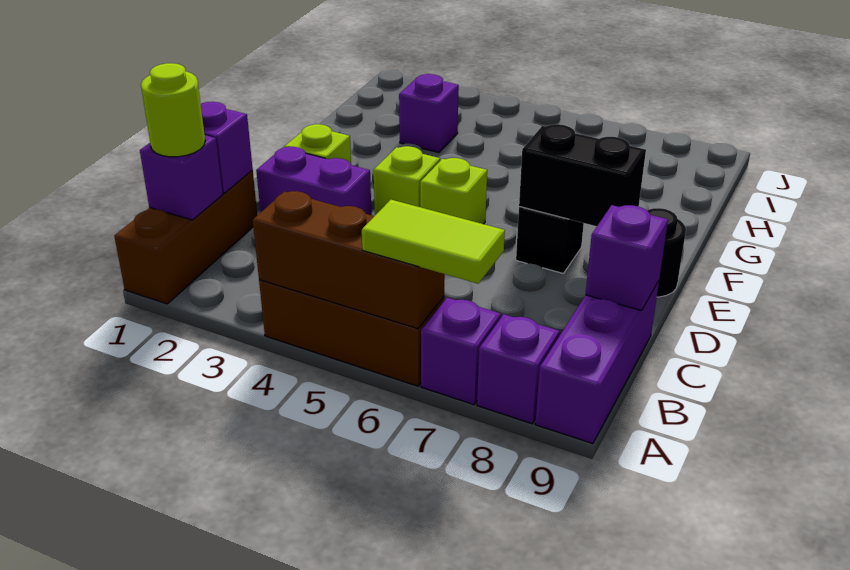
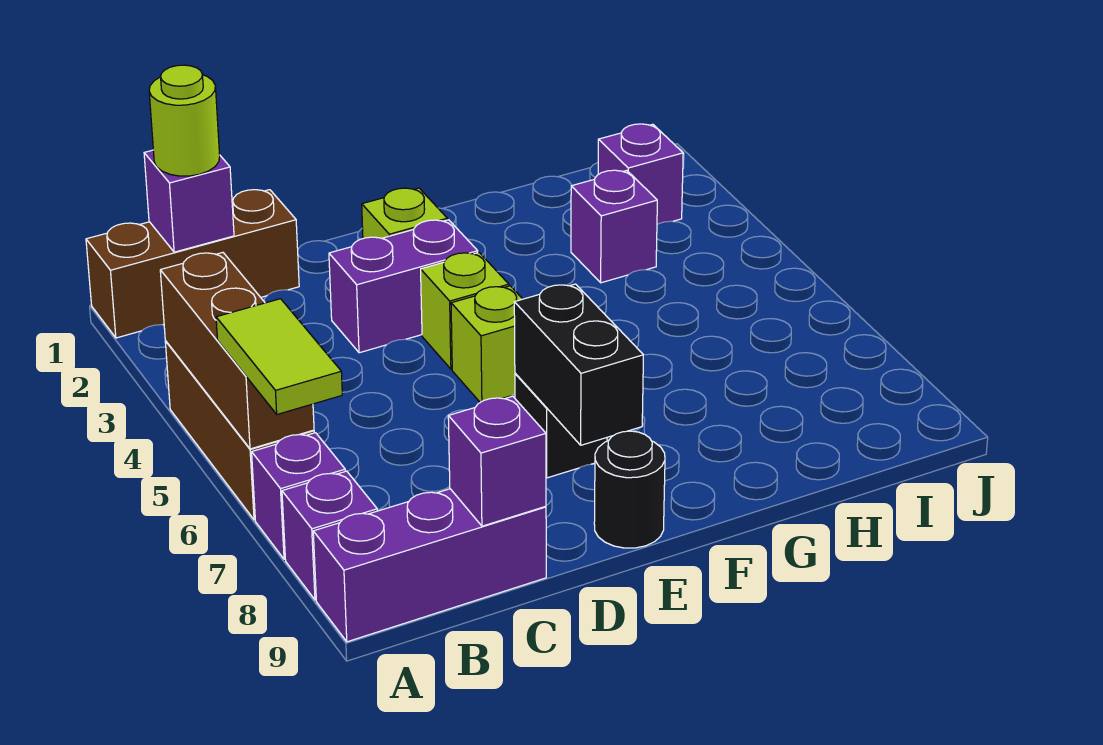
purple 1x1 brick [201,102,253,193] -> purple 1x1 brick moved to [598,124,683,224]
purple 1x2 brick [256,147,372,215] -> purple 1x2 brick turned to [329,220,478,353]

